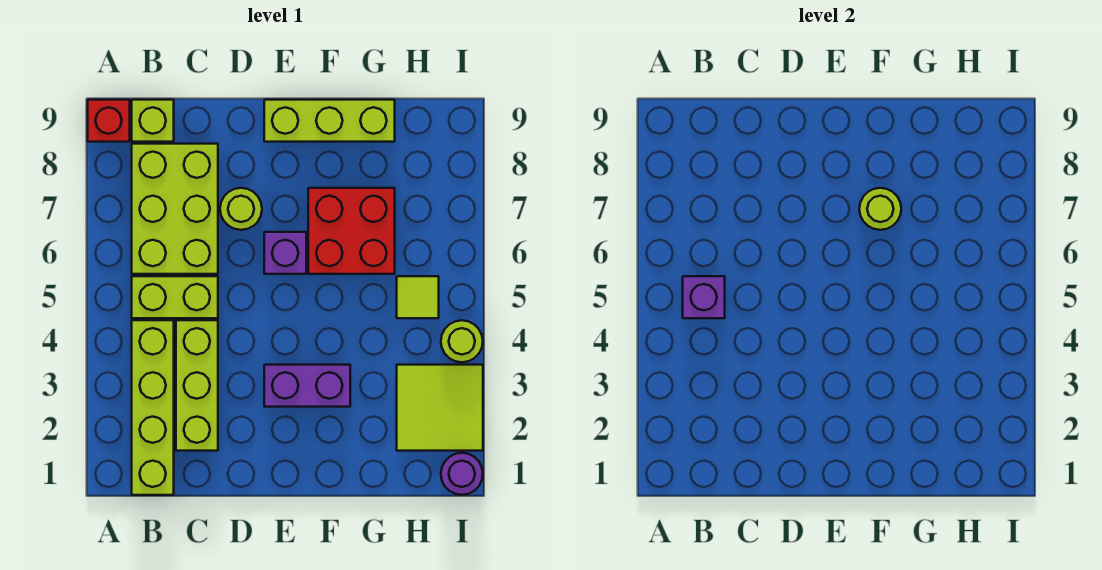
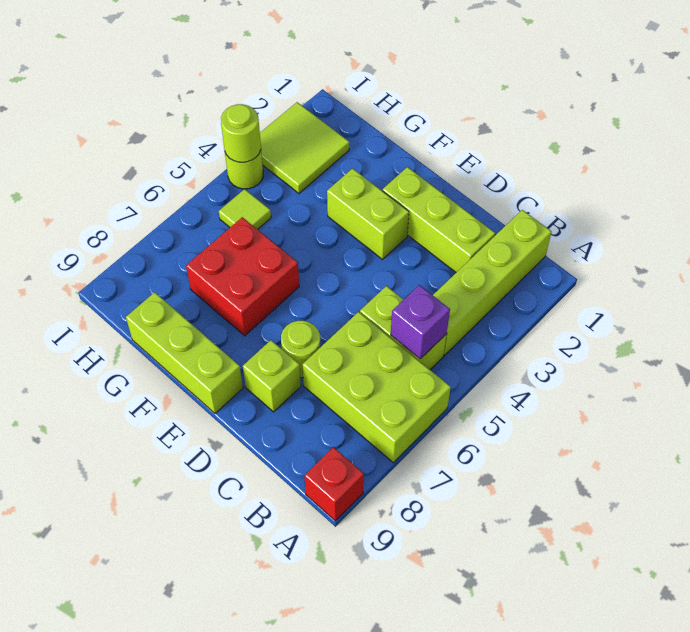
lime 2x3 brick [132,144,218,274] -> lime 2x3 brick turned to [302,312,451,462]
lime 1x1 brick [132,100,174,142] -> lime 1x1 brick moved to [243,340,301,412]
lime 1x3 brick [176,320,218,451] -> lime 1x3 brick turned to [382,167,495,272]
purple 1x2 brick [264,365,350,407] -> lime 1x2 brick [327,168,409,259]
purple 1x1 brick [264,232,306,274] -> none
lime 1x1 round brick [859,188,901,230] -> lime 1x1 round brick moved to [221,104,261,162]
purple 1x1 round brick [441,453,483,495] -> none

